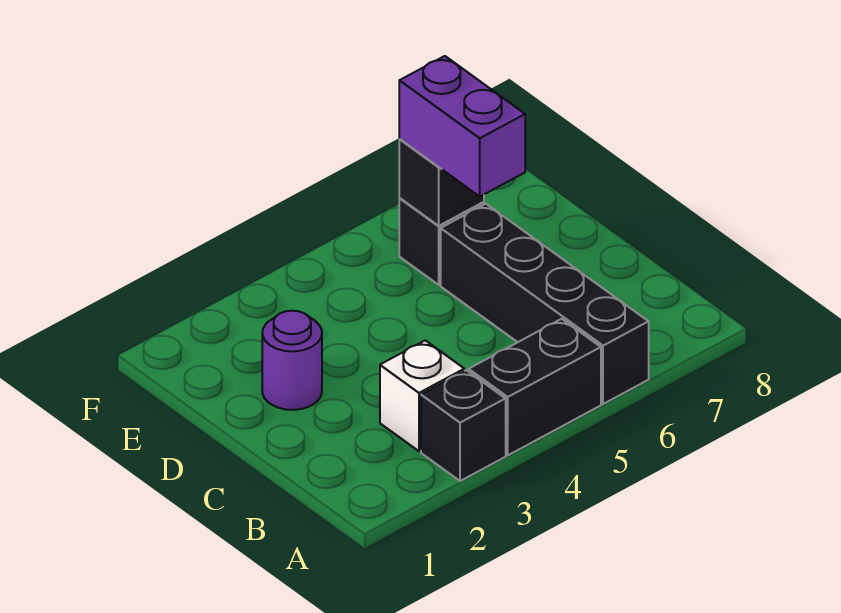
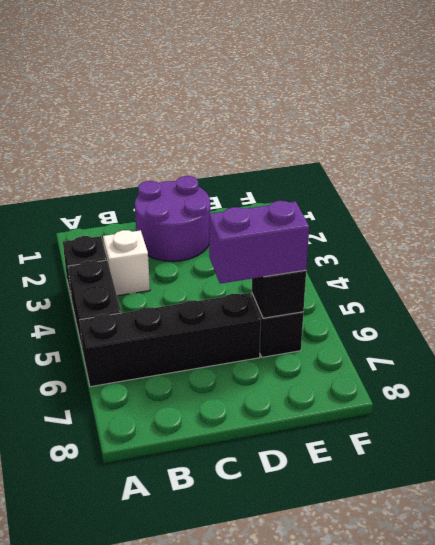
purple 1x1 round brick [262,311,322,410] -> purple 2x2 round brick [135,176,210,261]

